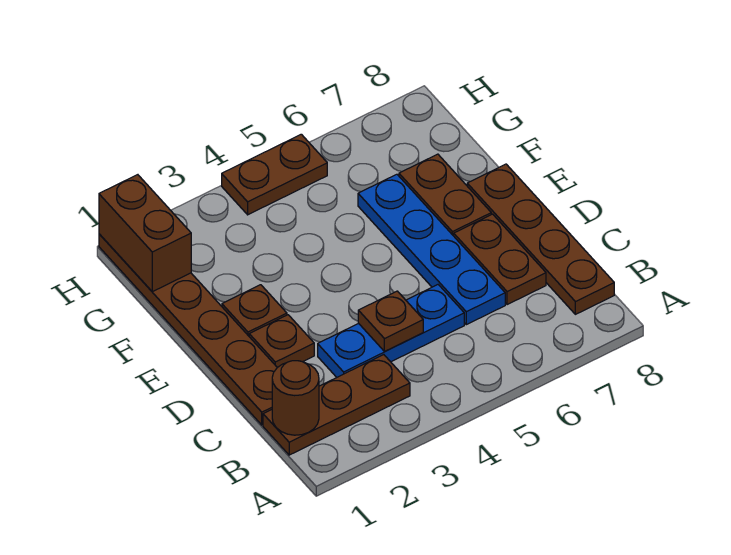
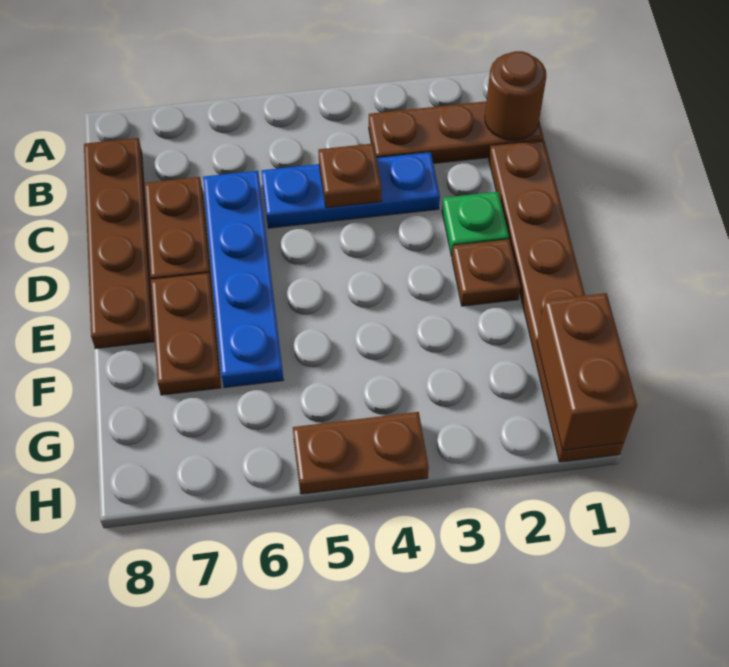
brown 1x1 plate [249,315,314,368] -> green 1x1 plate [442,192,509,256]

